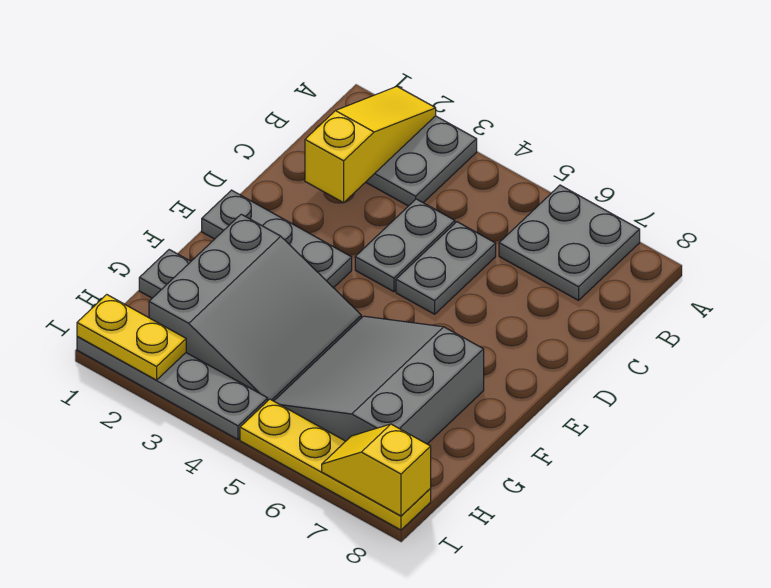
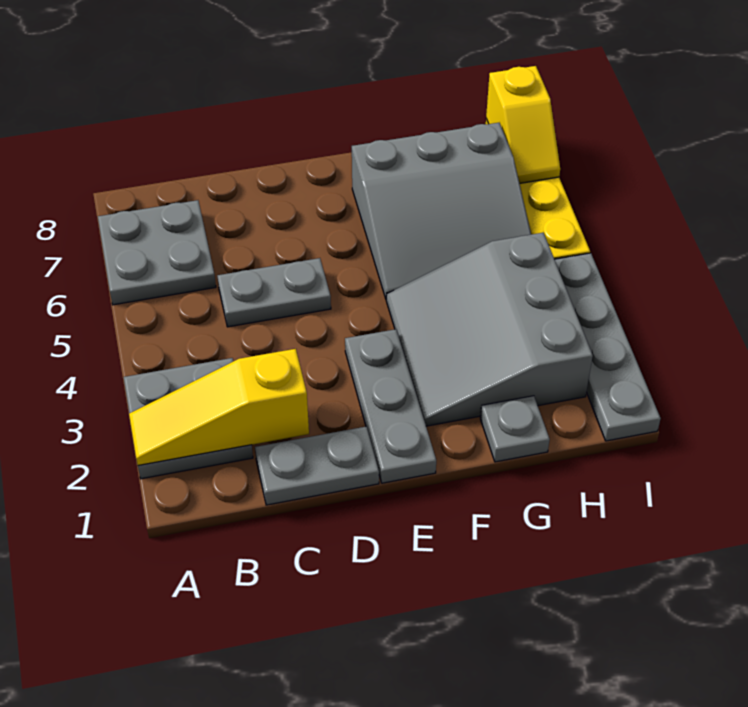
grey 1x2 plate [355,199,455,292] -> grey 1x2 plate moved to [255,427,379,505]
grey 3x3 slope [149,214,361,401] -> grey 3x3 slope turned to [386,233,593,426]
yellow 1x2 plate [77,295,186,380] -> none

